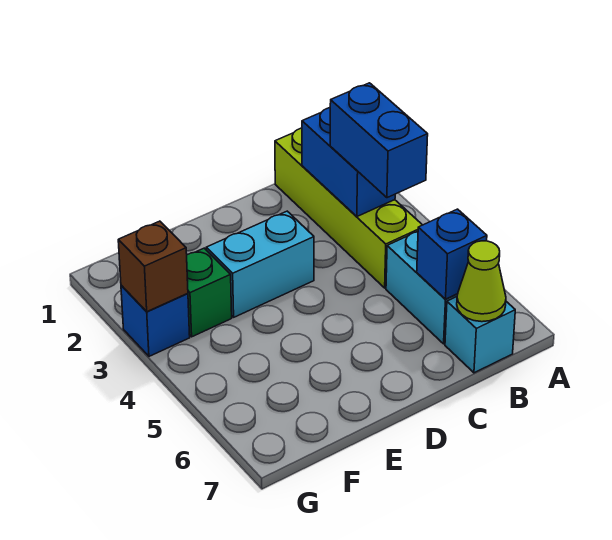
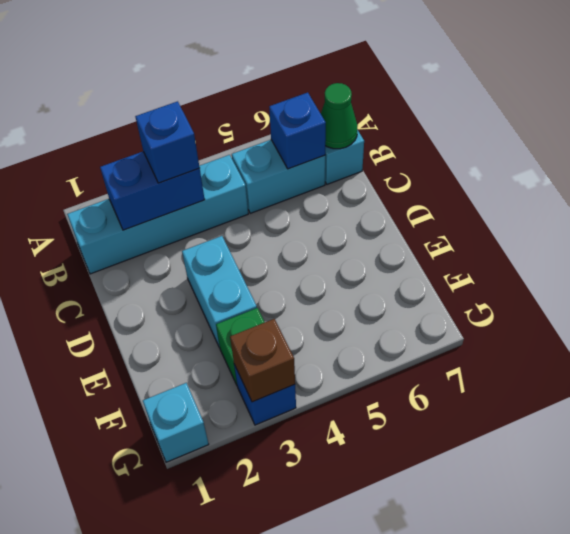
lime 1x4 brick [275,128,422,288] -> cyan 1x4 brick [67,155,248,274]
blue 1x2 brick [330,83,428,198] -> blue 1x1 brick [135,101,200,183]
lime 1x1 cone [457,241,506,322] -> green 1x1 cone [321,83,358,149]
none -> cyan 1x1 brick [143,383,209,462]

